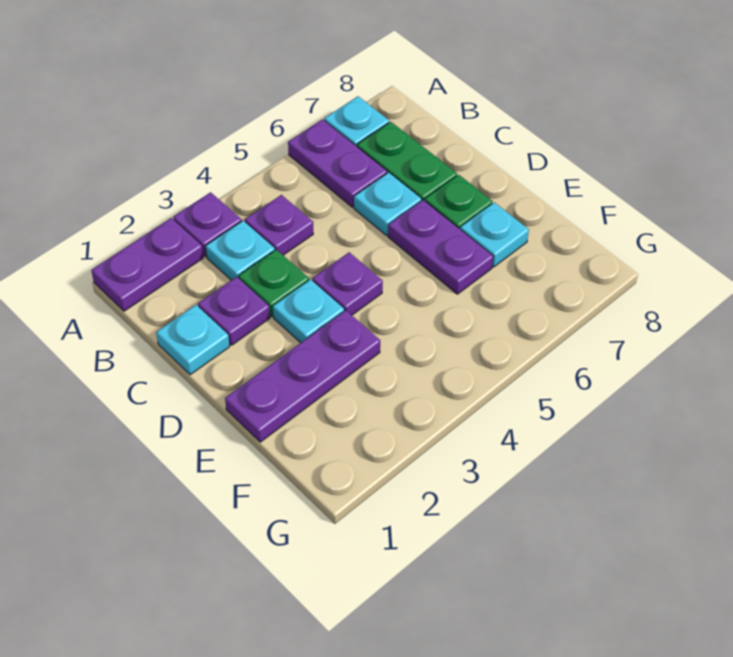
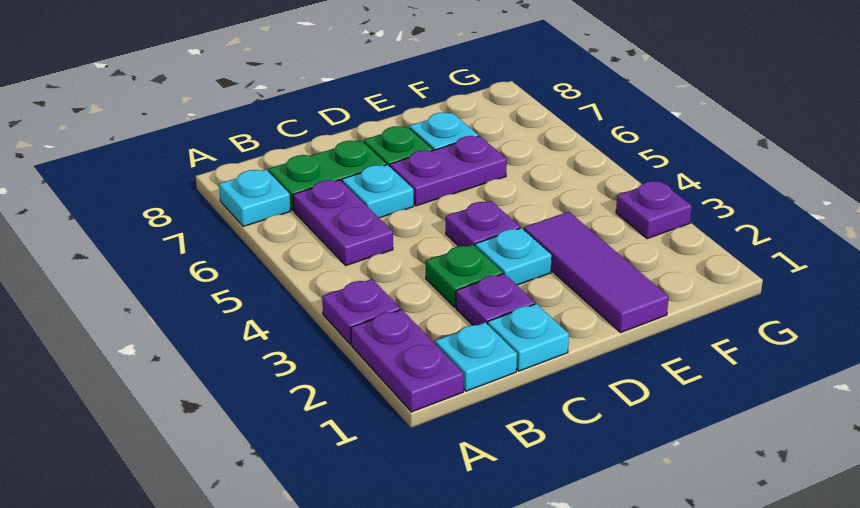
purple 1x2 plate [288,119,387,207] -> purple 1x2 plate turned to [293,180,393,265]
cyan 1x1 plate [206,221,275,280] -> cyan 1x1 plate moved to [435,322,517,391]
purple 1x1 plate [245,195,313,255] -> purple 1x1 plate moved to [616,181,692,239]
purple 1x3 plate [225,310,380,442] -> purple 1x3 tile [524,212,669,332]

